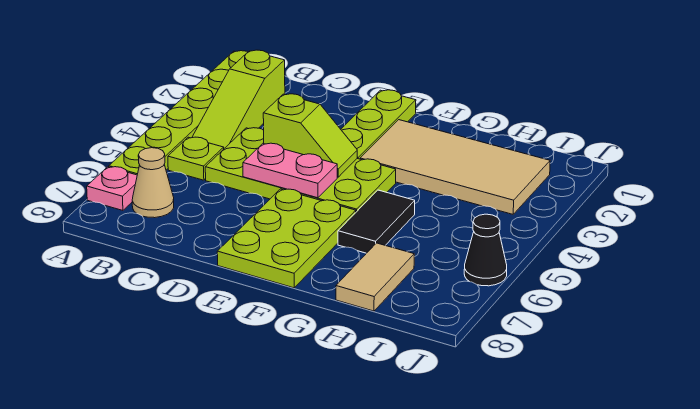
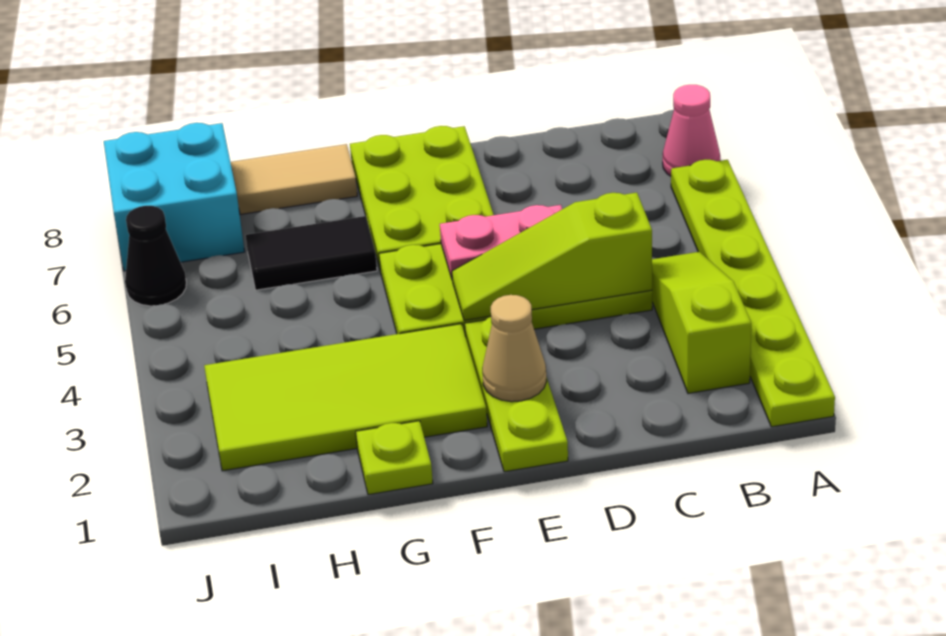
pink 1x1 plate [87,167,137,210] -> pink 1x1 cone [663,85,720,176]
lime 1x1 plate [168,137,224,180] -> lime 1x1 plate moved to [356,421,433,495]
tan 1x1 cone [132,148,174,218] -> tan 1x1 cone moved to [482,295,547,402]
lime 1x2 slope [263,94,357,177] -> lime 1x3 slope [452,193,652,321]
tan 2x4 tile [360,120,550,214] -> lime 2x4 tile [204,324,487,471]
black 1x2 tile [338,190,415,253] -> black 1x2 tile turned to [246,216,377,290]
tan 1x2 tile [336,243,414,311] -> tan 1x2 tile turned to [231,144,357,215]
none -> cyan 2x2 brick [104,123,245,271]

